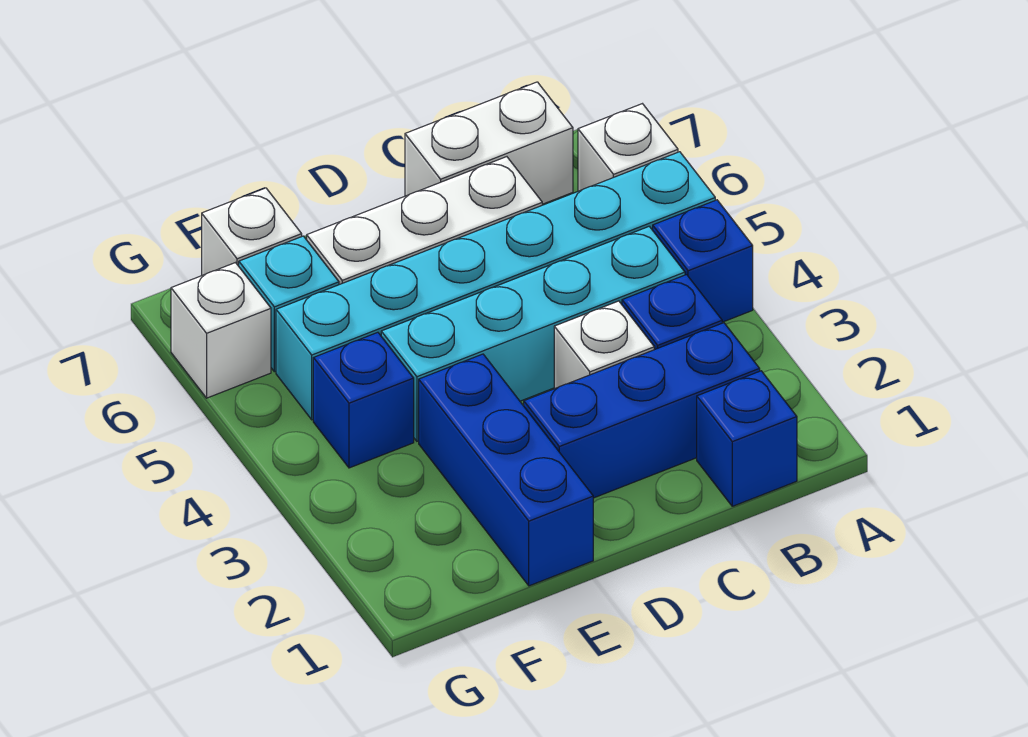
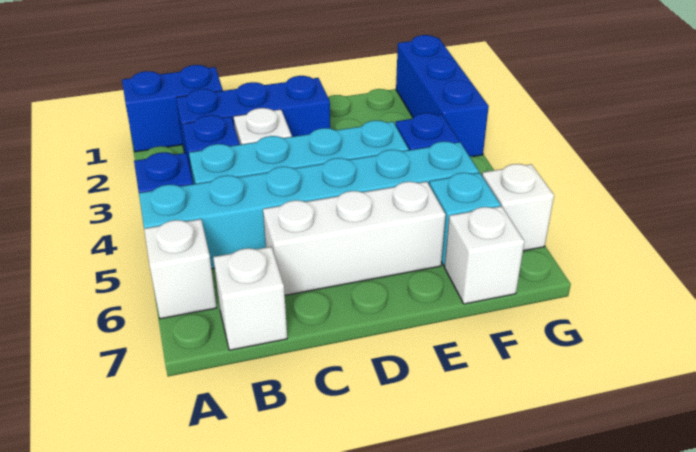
blue 1x1 brick [697,371,797,506] -> blue 1x2 brick [122,65,223,152]
white 1x2 brick [405,82,573,204] -> white 1x1 brick [213,247,287,350]
blue 1x3 brick [419,354,593,586] -> blue 1x3 brick moved to [396,35,489,157]

